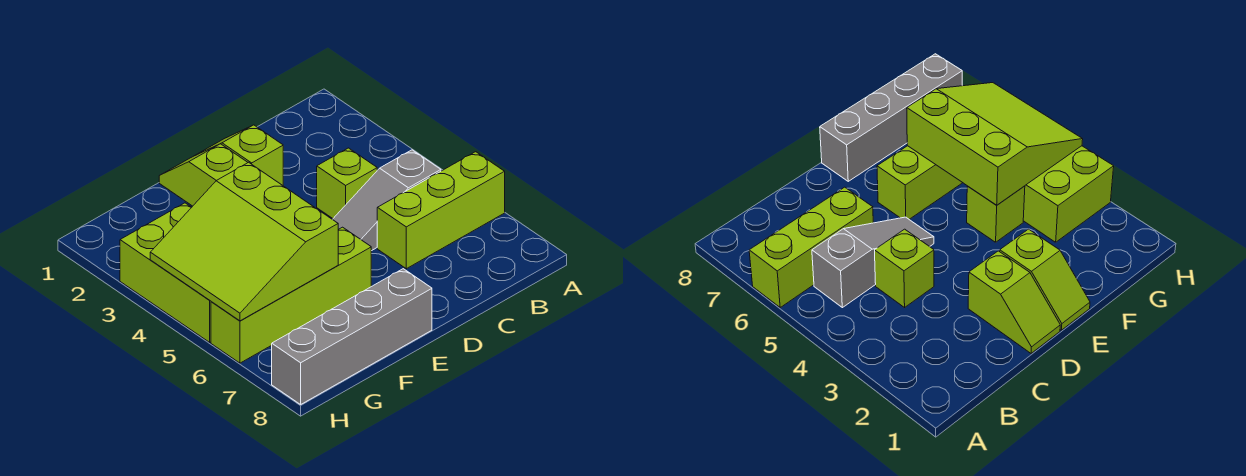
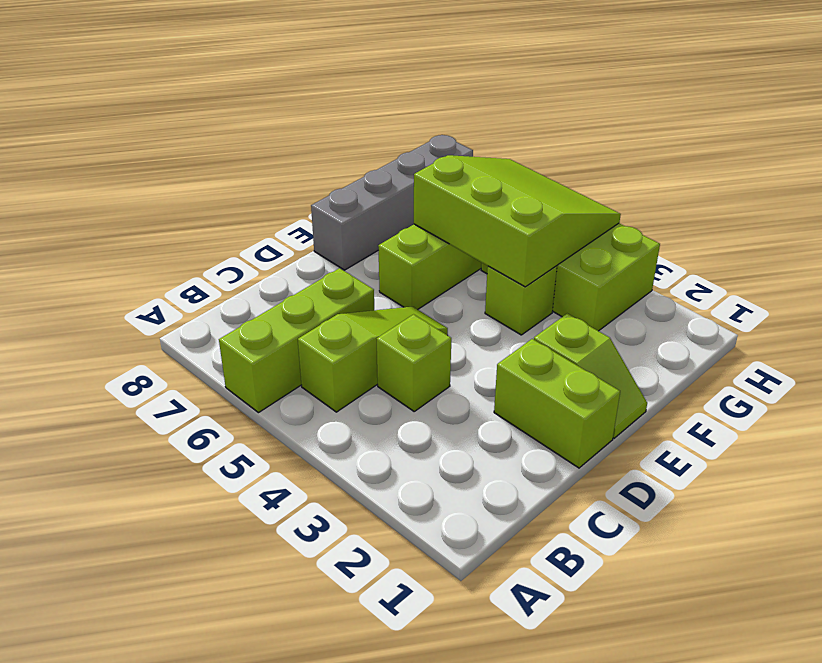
grey 1x3 slope [333,150,441,251] -> lime 1x3 slope [298,307,448,412]
lime 1x2 slope [196,125,283,185] -> lime 1x2 brick [494,339,620,468]

